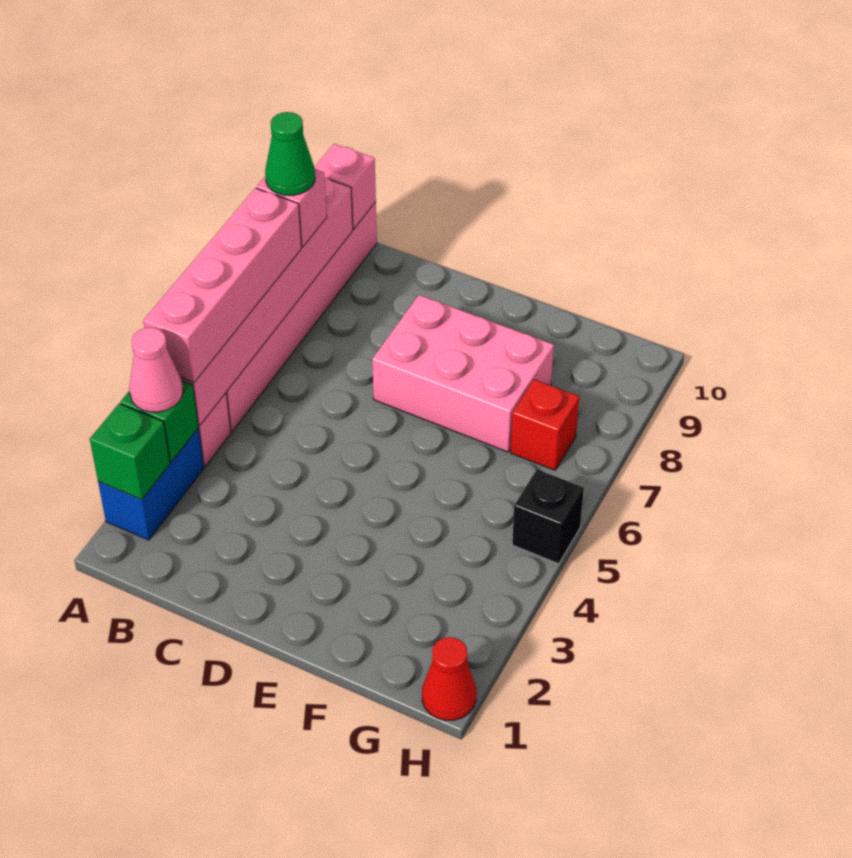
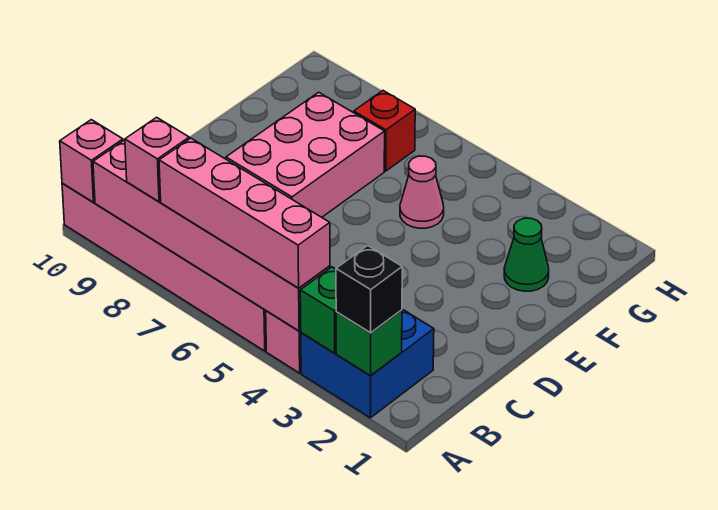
blue 1x2 brick [98,428,204,540] -> blue 2x2 brick [301,309,434,418]
pink 1x1 cone [129,328,183,412] -> pink 1x1 cone moved to [400,156,444,228]
green 1x1 cone [265,112,315,195] -> green 1x1 cone moved to [504,218,549,291]
red 1x1 cone [422,637,476,720] -> none
black 1x1 brick [512,469,584,564] -> black 1x1 brick moved to [336,245,402,333]

